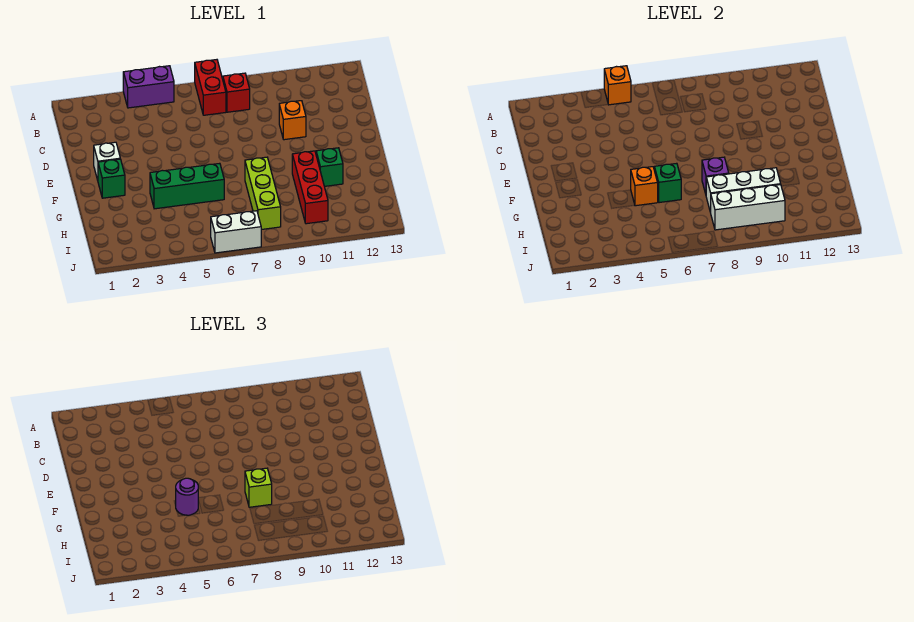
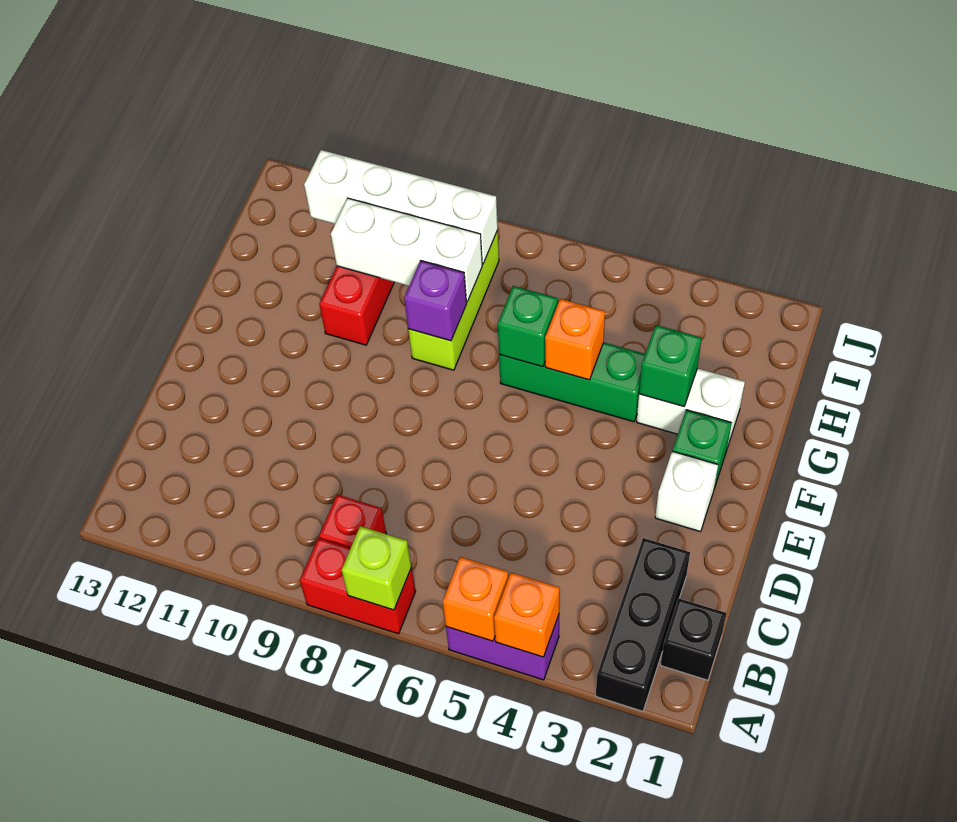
none -> black 1x3 brick [596,538,690,711]
red 1x2 brick [195,60,226,115] -> red 1x2 brick turned to [300,538,416,634]
none -> black 1x1 brick [661,598,727,680]
orange 1x1 brick [279,101,306,140] -> orange 1x1 brick moved to [494,573,560,657]
purple 1x1 round brick [176,478,198,515] -> none
lime 1x1 brick [245,468,272,507] -> lime 1x1 brick moved to [342,526,411,610]
green 1x1 brick [316,148,343,186] -> green 1x1 brick moved to [639,325,702,407]
white 1x3 brick [711,185,785,230] -> white 1x4 brick [304,150,498,264]
white 1x2 brick [211,211,261,253] -> white 1x2 brick moved to [637,368,745,445]

